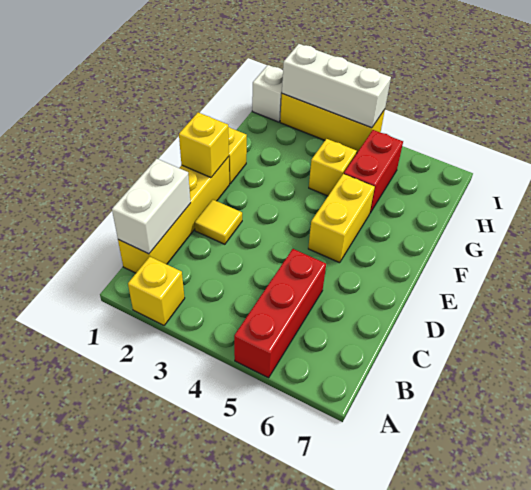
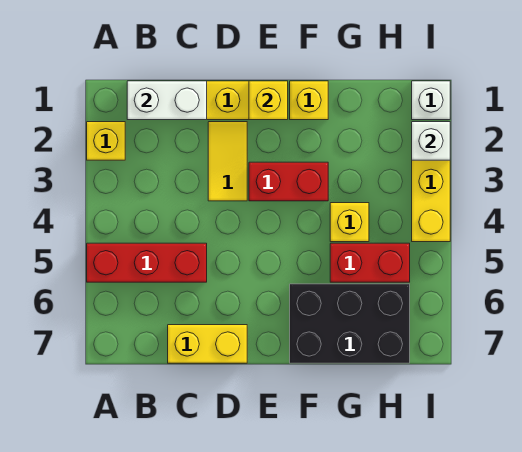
yellow 1x1 tile [195,200,242,244] -> yellow 1x2 tile [208,122,247,201]
none -> red 1x2 brick [249,162,328,201]
yellow 1x2 brick [308,174,375,263] -> yellow 1x2 brick moved to [168,325,247,363]
none -> black 2x3 brick [290,284,410,363]
white 1x3 brick [282,44,391,128] -> white 1x1 brick [412,122,450,160]

